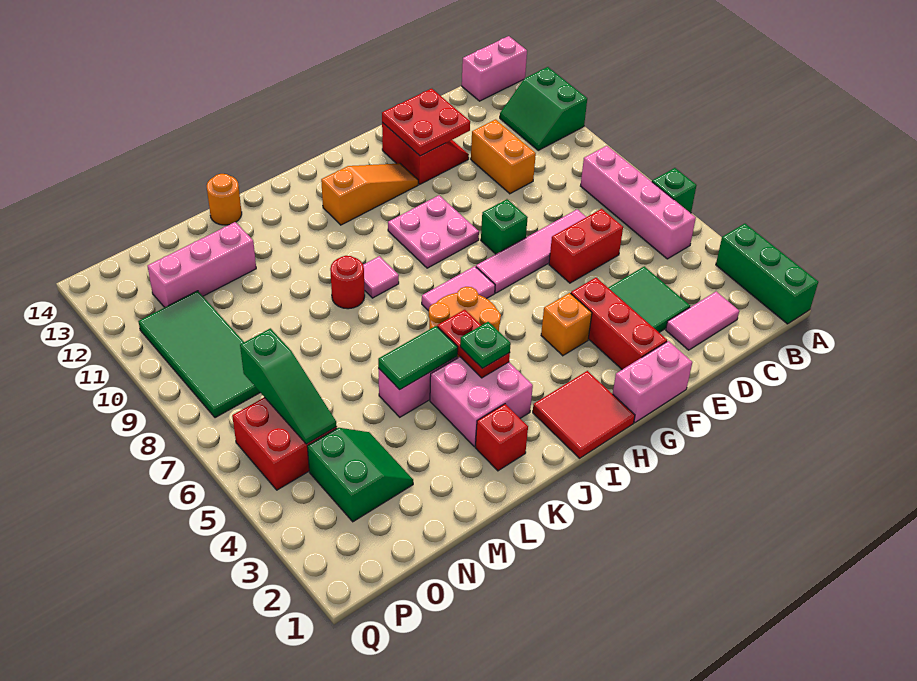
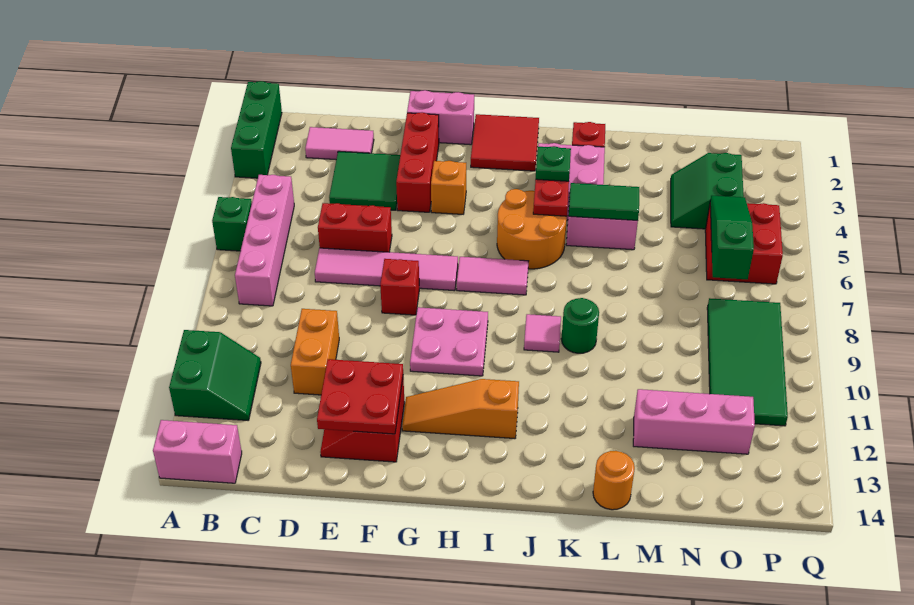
green 1x1 brick [481,199,528,254] -> red 1x1 brick [380,259,419,315]
red 1x1 round brick [330,256,365,309] -> green 1x1 round brick [561,298,599,353]

